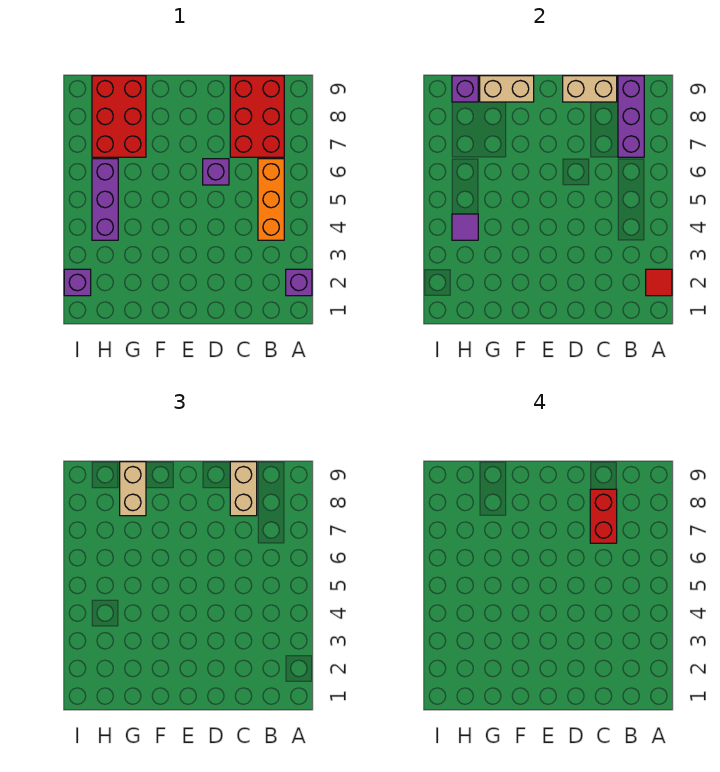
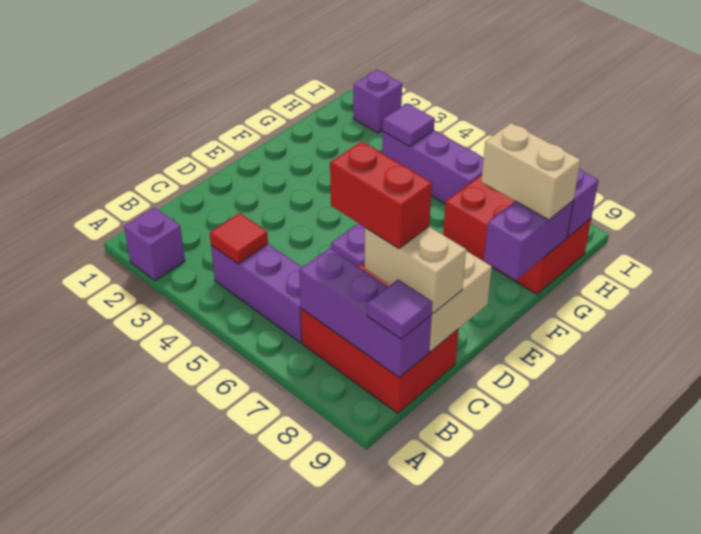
red 1x1 tile [646,269,672,296] -> red 1x1 tile moved to [210,213,268,264]
orange 1x3 brick [258,159,284,240] -> purple 1x3 brick [211,244,302,343]
none -> purple 1x1 tile [367,280,433,339]
tan 1x2 brick [480,76,534,102] -> purple 1x2 brick [484,201,573,280]

